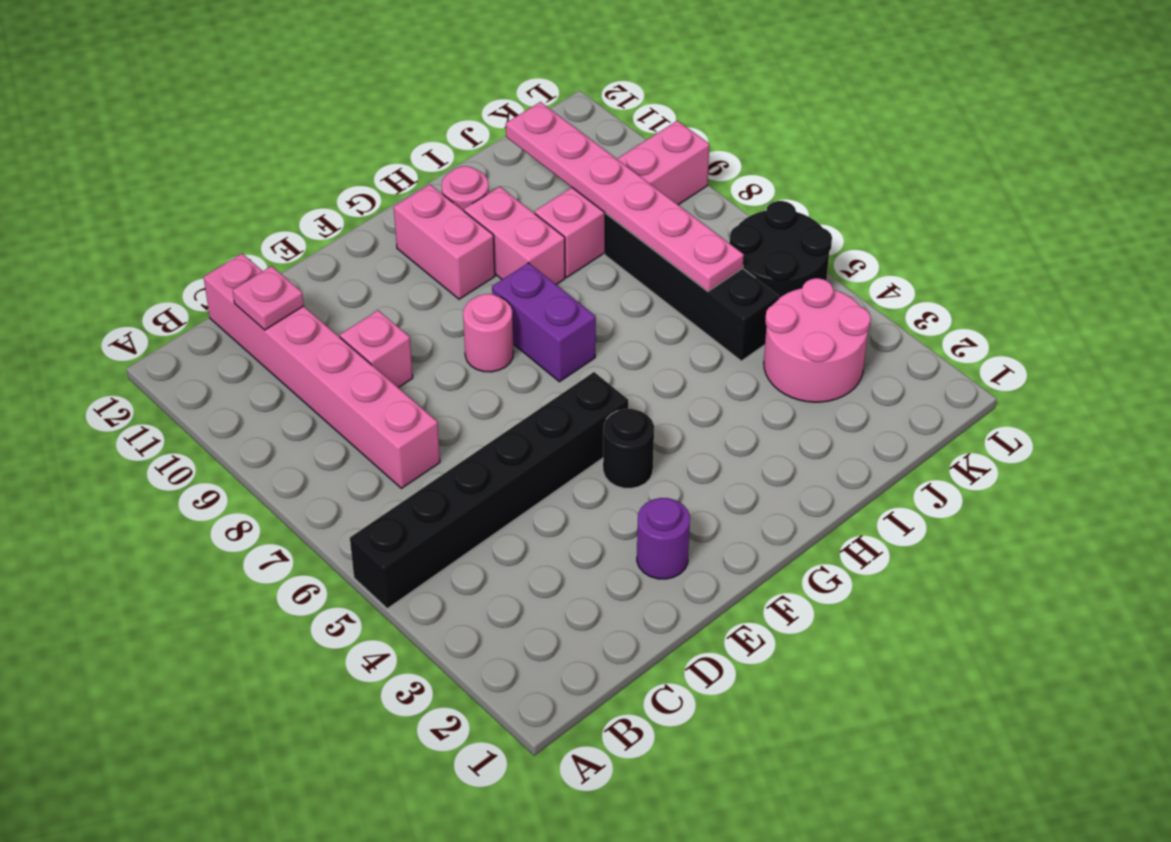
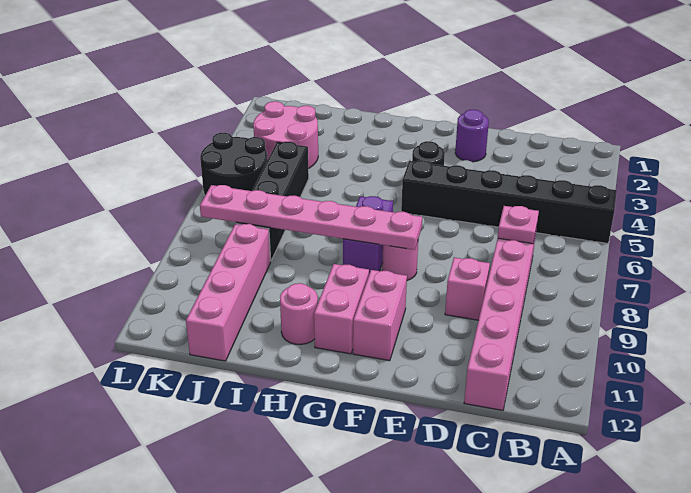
pink 1x1 plate [233,266,304,330] -> pink 1x1 plate moved to [498,206,539,244]
pink 1x2 brick [464,186,565,284] -> pink 1x2 brick moved to [353,270,407,361]
pink 1x4 brick [535,121,709,277] -> pink 1x4 brick turned to [186,224,271,361]
pink 1x6 plate [506,102,744,291] -> pink 1x6 plate turned to [200,185,422,250]

